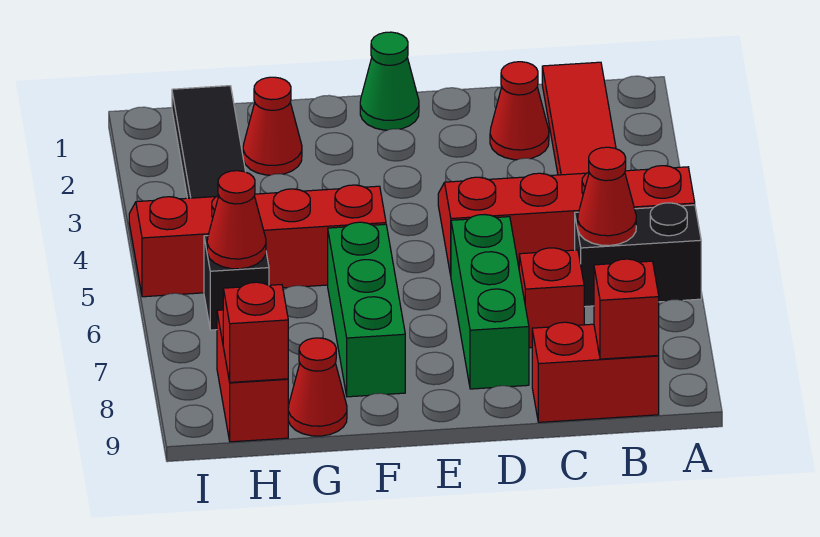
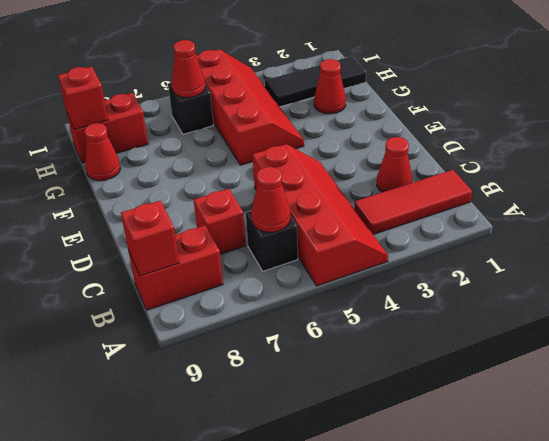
black 1x2 brick [575,203,701,307] -> black 1x1 brick [246,211,298,271]
red 1x2 brick [532,322,659,422] -> red 1x2 brick turned to [129,225,223,310]
green 1x3 brick [451,215,529,389] -> none
green 1x1 cone [360,32,419,130] -> none
green 1x3 brick [328,222,405,397] -> none

